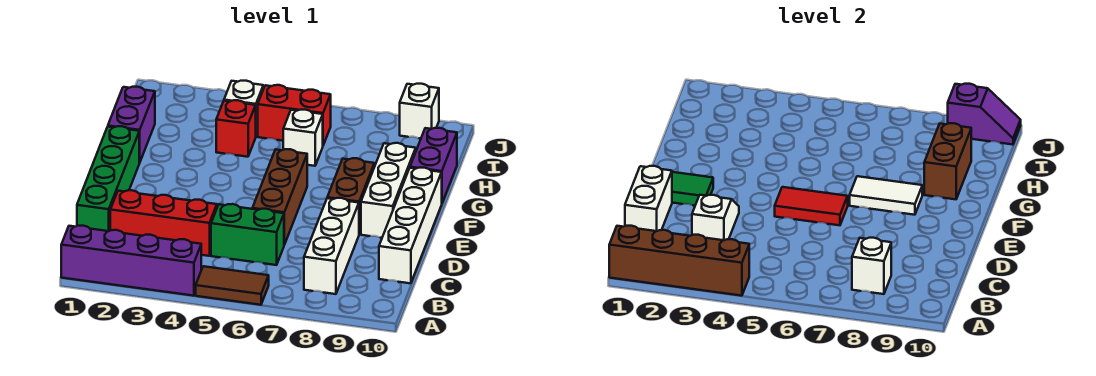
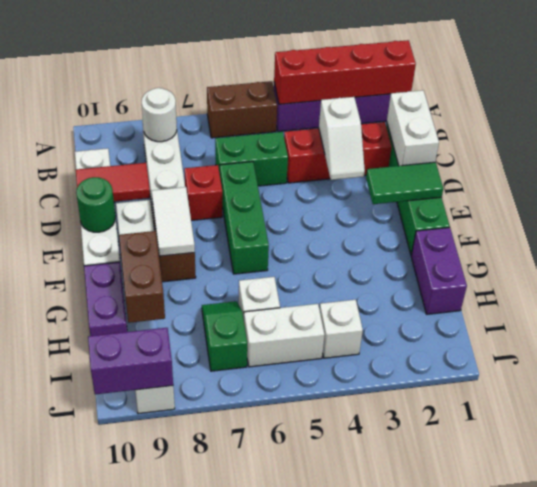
brown 1x4 brick [609,226,749,296] -> red 1x4 brick [274,40,416,104]
brown 1x2 tile [196,266,269,305] -> brown 1x2 brick [207,81,277,138]
white 1x1 brick [852,238,891,294] -> white 1x1 round brick [142,88,177,142]
brown 1x3 brick [252,149,307,245] -> green 1x3 brick [220,162,269,274]
red 1x2 tile [775,187,848,225] -> red 1x2 tile moved to [76,163,150,202]
none -> green 1x1 round brick [76,177,115,232]
white 1x2 tile [850,176,922,215] -> white 1x2 tile turned to [152,187,195,256]
red 1x1 brick [216,100,256,157] -> red 1x1 brick moved to [184,165,222,221]
none -> green 1x2 slope [202,301,247,371]
red 1x2 brick [258,85,331,145] -> white 1x2 brick [244,304,325,367]
purple 1x2 slope [948,84,1021,145] -> purple 1x2 brick [88,328,173,394]

